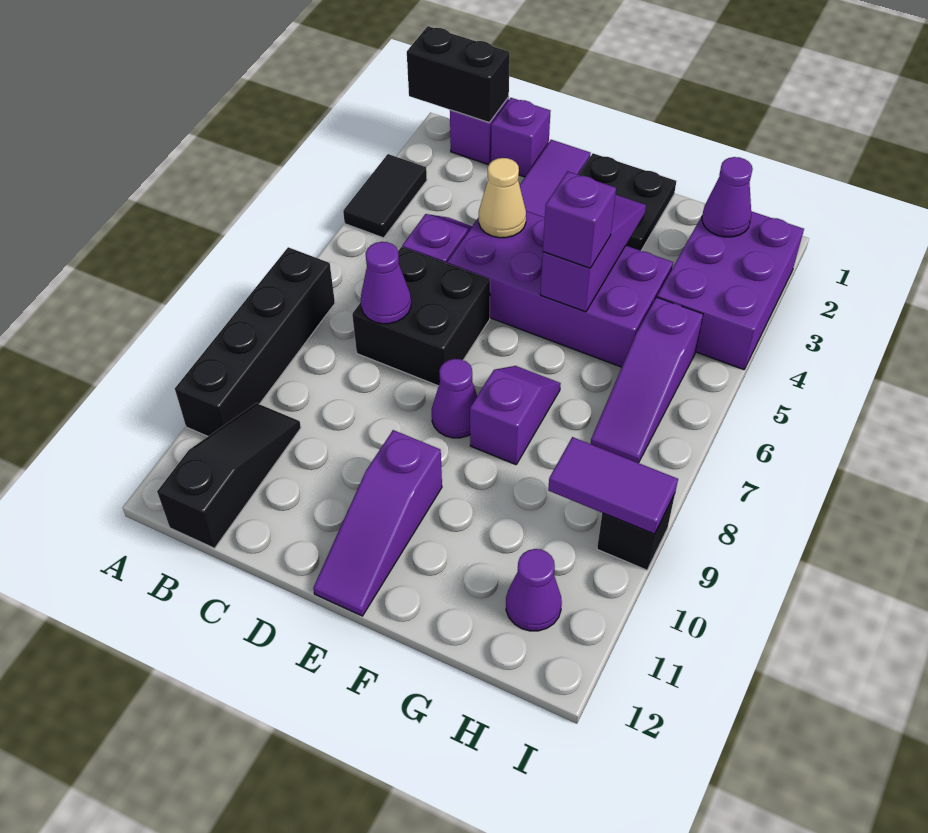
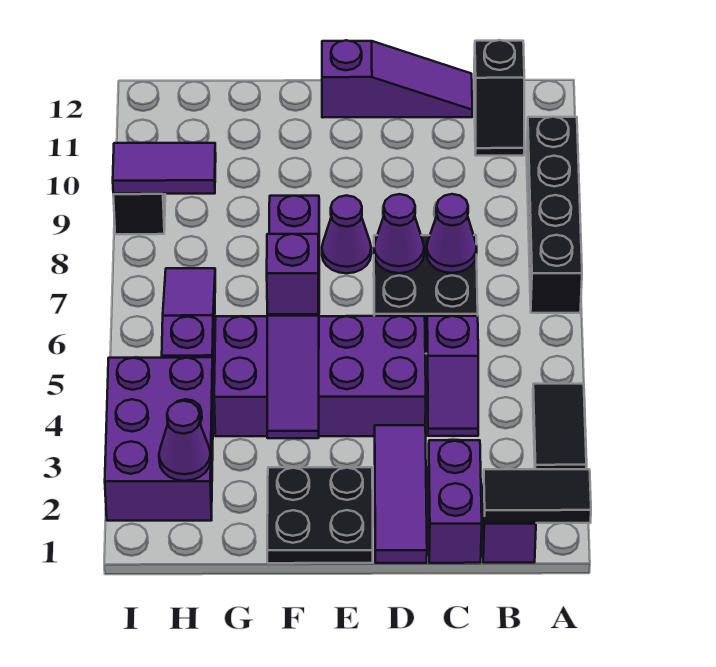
black 1x2 brick [407,26,510,122] -> black 1x2 tile [484,469,591,523]
black 1x3 slope [157,403,301,548] -> black 1x2 slope [474,40,524,156]
purple 1x1 brick [491,98,551,177] -> purple 1x2 brick [428,440,482,563]
tan 1x1 cone [479,158,526,238] -> none
purple 1x3 slope [313,430,442,616] -> purple 1x3 slope turned to [322,40,472,118]
purple 1x1 cone [506,549,562,631] -> purple 1x1 cone moved to [374,194,424,273]

